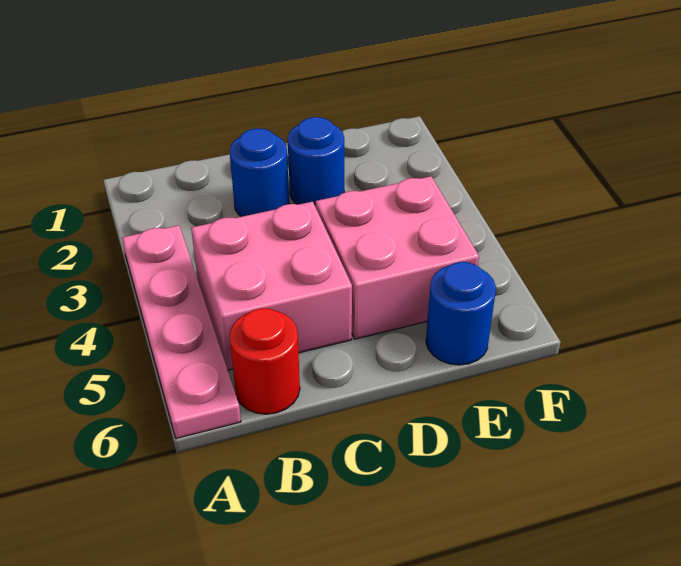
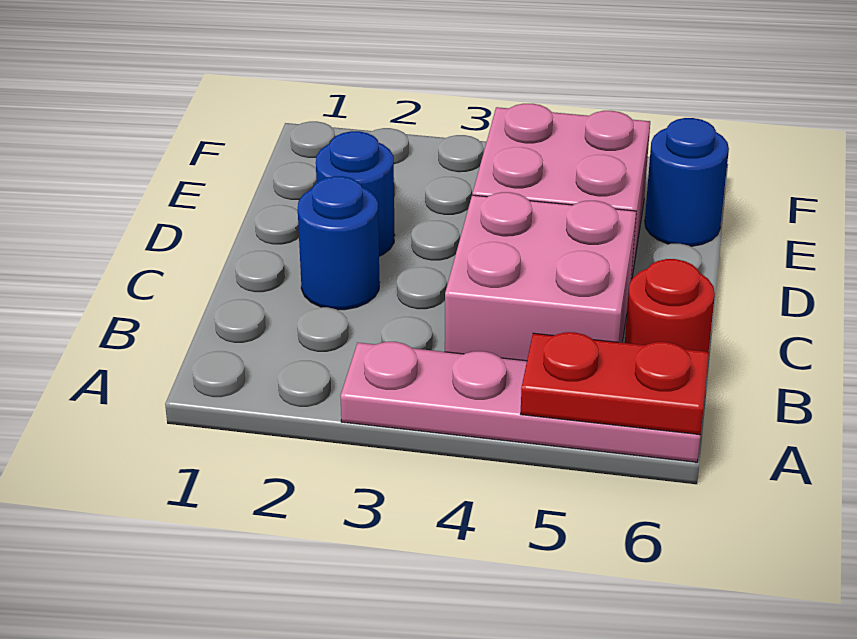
none -> red 1x2 plate [521,332,709,435]

